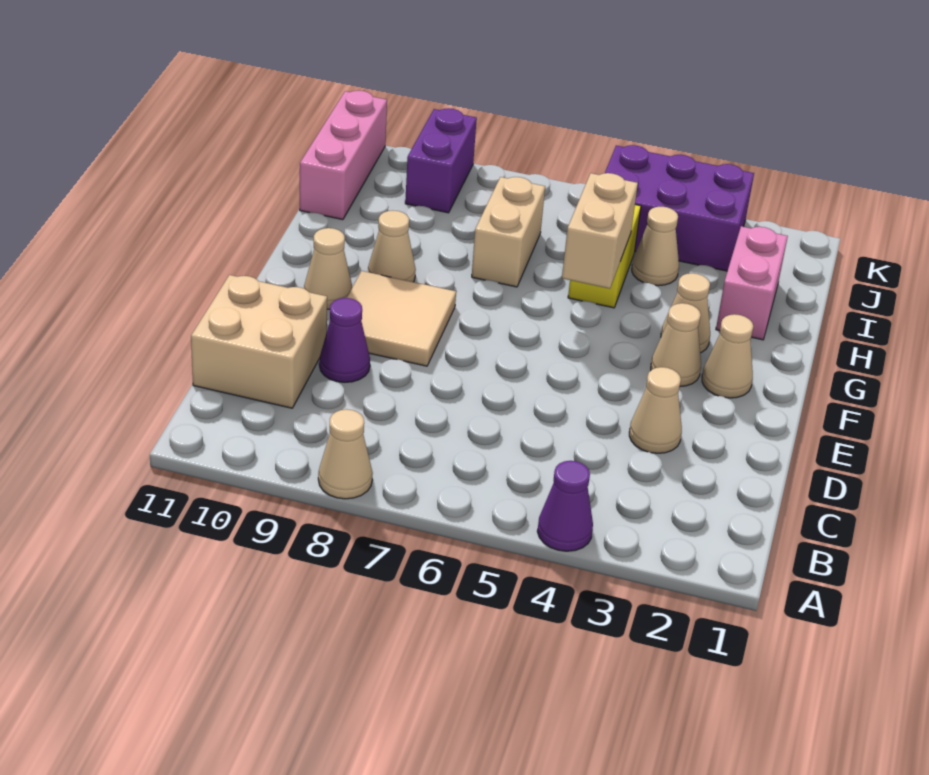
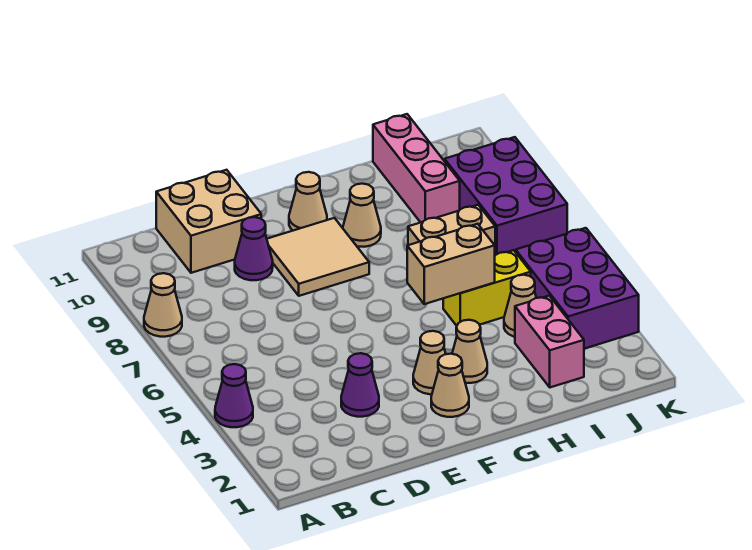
tan 1x1 cone [629,367,682,453] -> purple 1x1 cone [341,353,379,417]
pink 1x2 brick [716,226,788,340] -> pink 1x2 brick turned to [515,296,584,387]
pink 1x3 brick [300,91,387,220] -> pink 1x3 brick turned to [373,114,460,222]
purple 1x2 brick [405,108,477,213] -> purple 2x3 brick [445,137,567,255]

